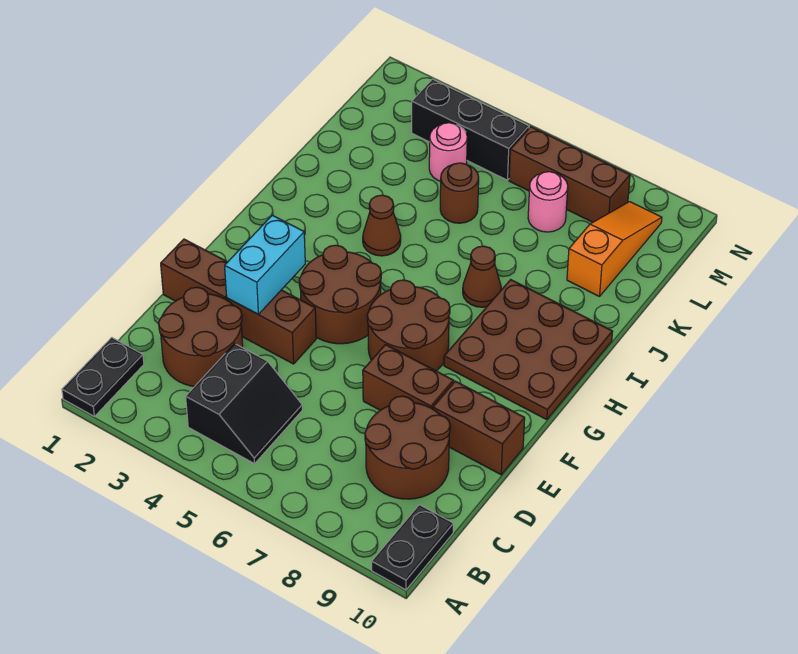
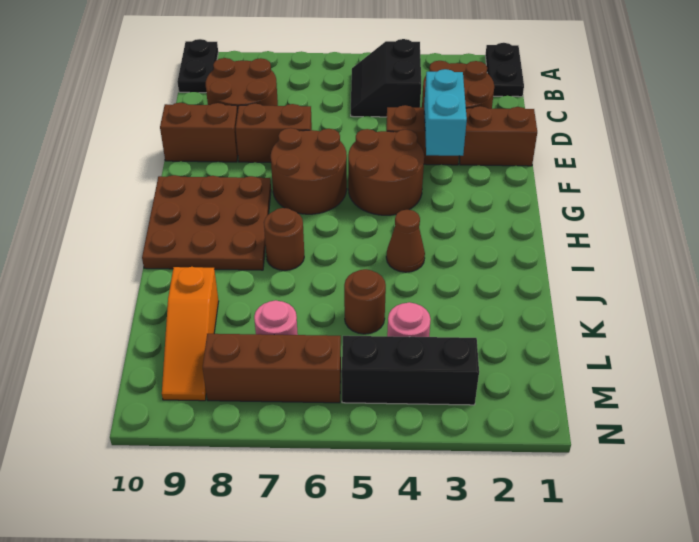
brown 1x1 cone [463,246,501,307] -> brown 1x1 round brick [264,208,304,270]

